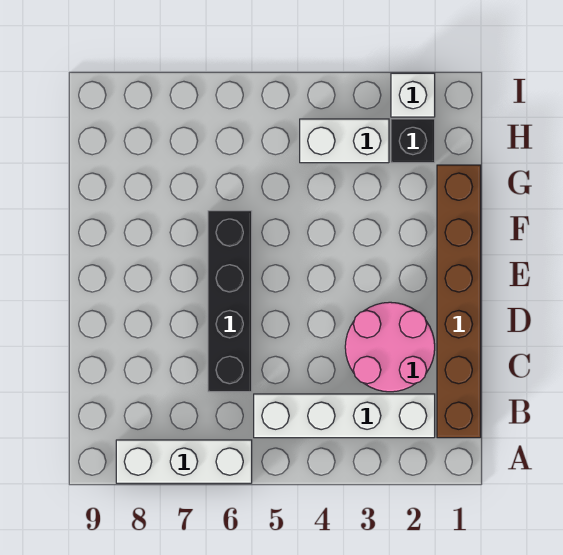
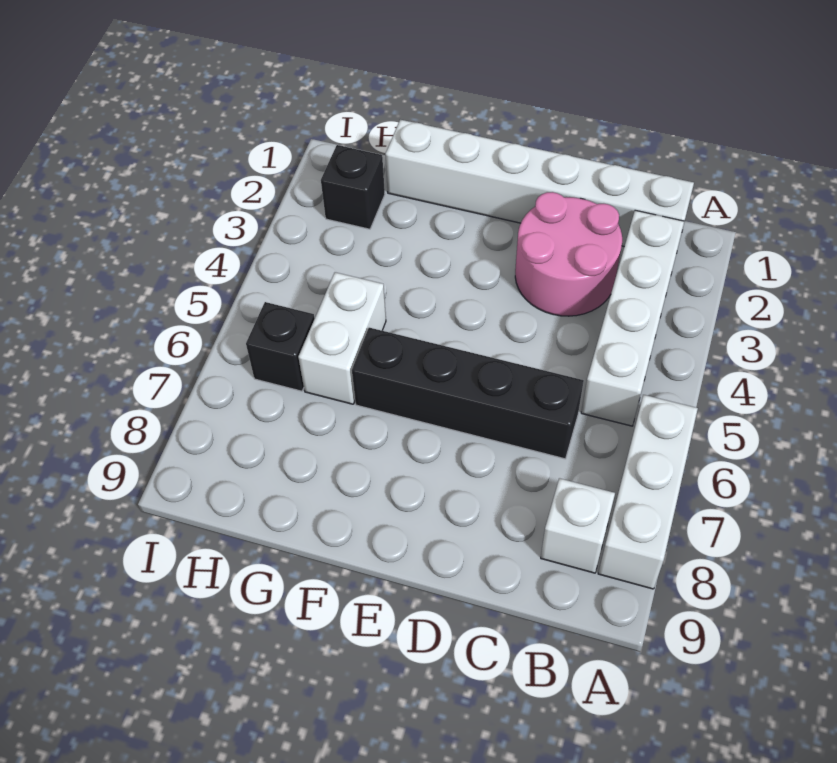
brown 1x6 brick [437,165,481,438] -> white 1x6 brick [385,120,694,246]
white 1x2 brick [300,119,389,163] -> white 1x2 brick moved to [298,272,386,404]
none -> black 1x1 brick [246,302,315,391]
white 1x1 brick [391,73,435,117] -> white 1x1 brick moved to [541,478,615,573]

